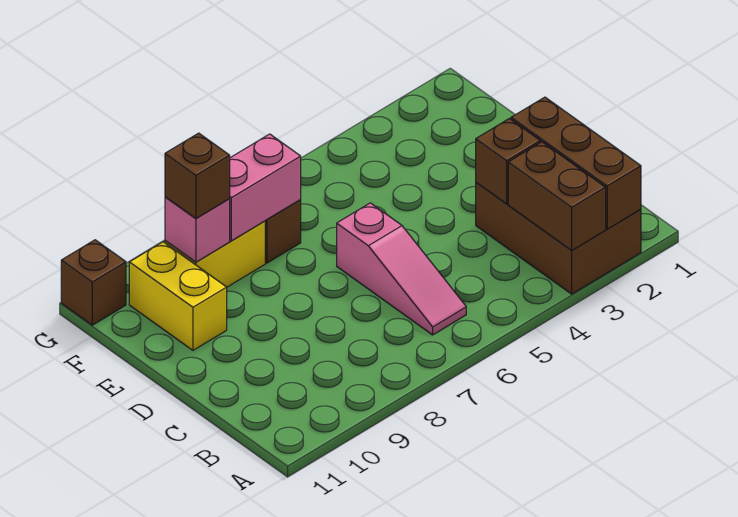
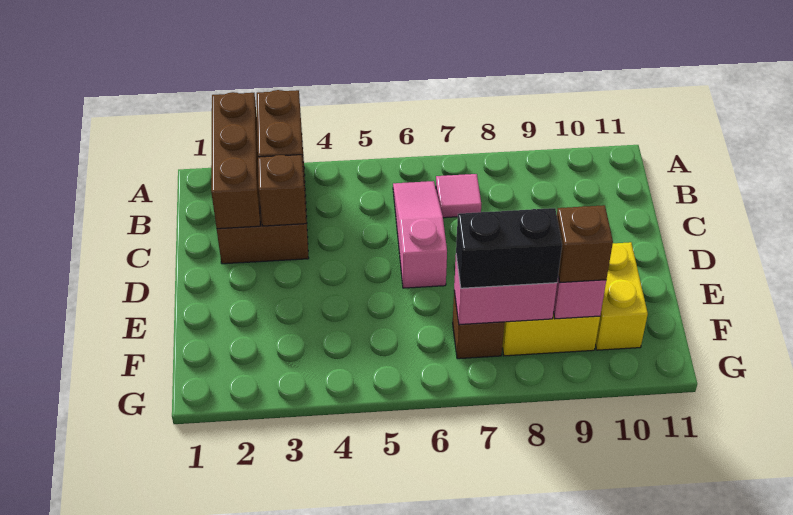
none -> pink 1x1 tile [436,174,481,218]
none -> black 1x2 brick [456,208,562,288]
brown 1x1 brick [61,240,126,325] -> none

